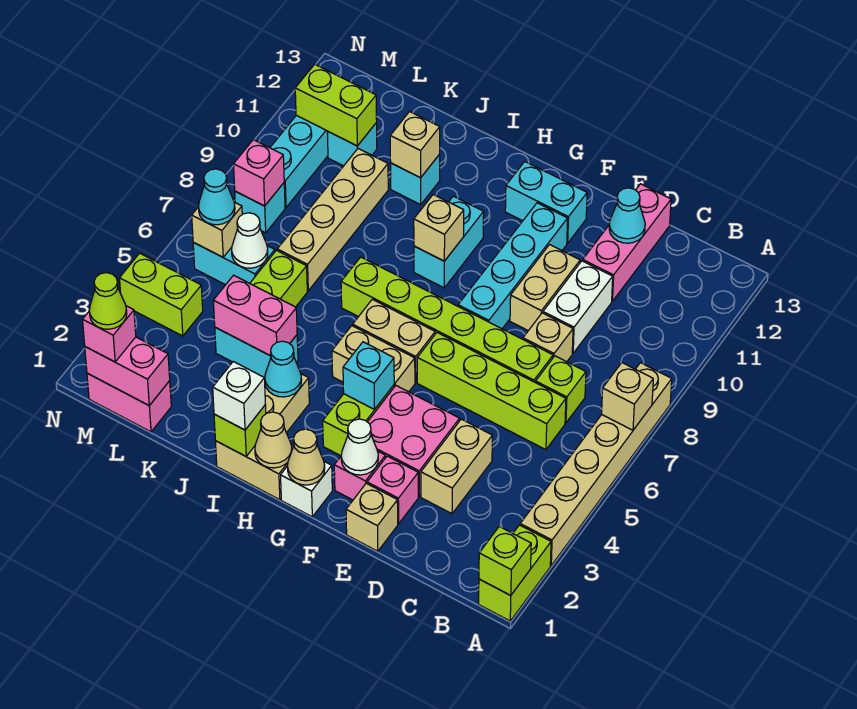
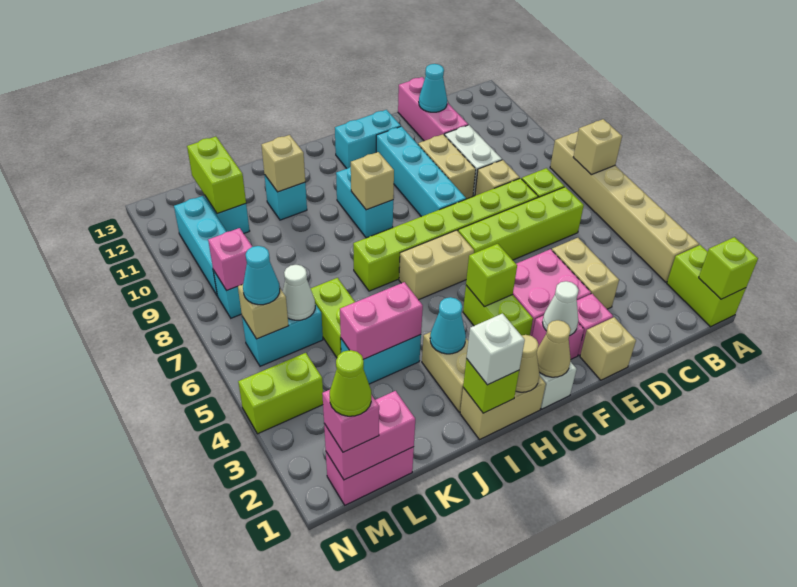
cyan 1x1 brick [343,342,394,409] -> lime 1x1 brick [466,244,517,307]
tan 1x2 brick [332,326,415,392] -> none
tan 1x4 brick [277,149,388,291] -> none
lime 1x2 brick [295,64,377,146] -> lime 1x2 brick turned to [187,137,246,214]

